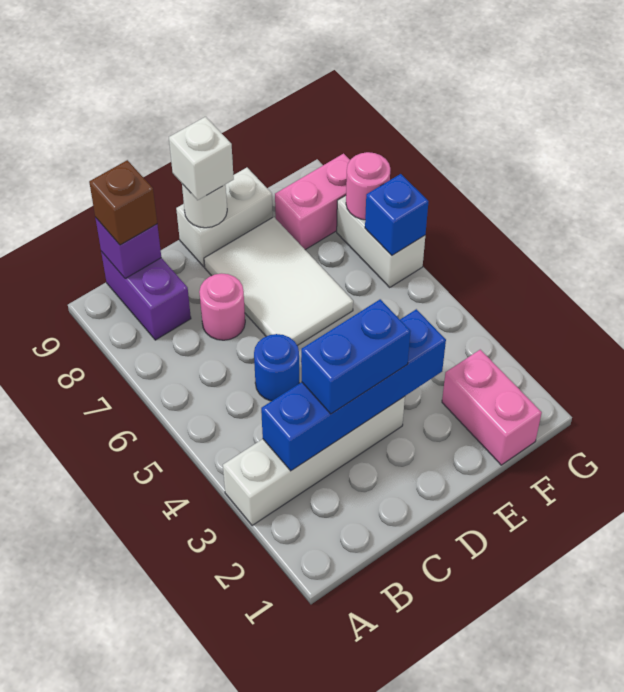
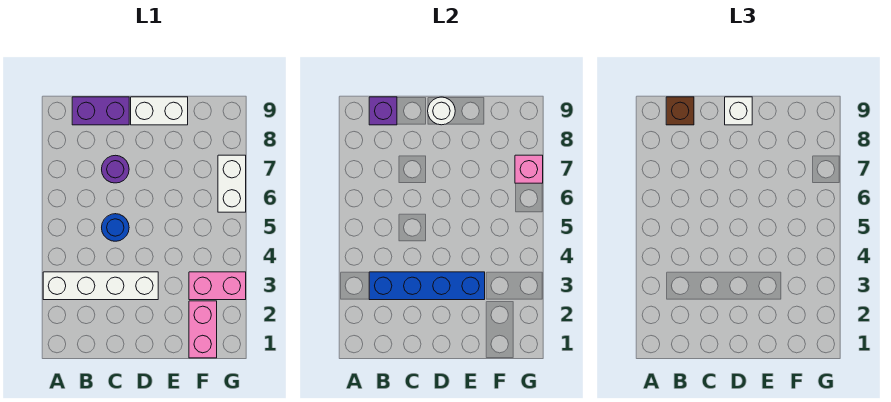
purple 1x2 brick [101,251,191,340] -> purple 1x2 brick turned to [72,97,129,125]
blue 1x2 brick [301,299,411,414] -> none
pink 1x1 round brick [199,273,245,340] -> purple 1x1 round brick [102,155,129,183]
white 2x3 tile [204,217,353,346] -> none
pink 1x2 brick [275,154,350,250] -> pink 1x2 brick moved to [189,272,246,300]
blue 1x1 brick [365,174,429,255] -> none
pink 1x1 round brick [346,152,390,220] -> pink 1x1 brick [515,155,543,183]

